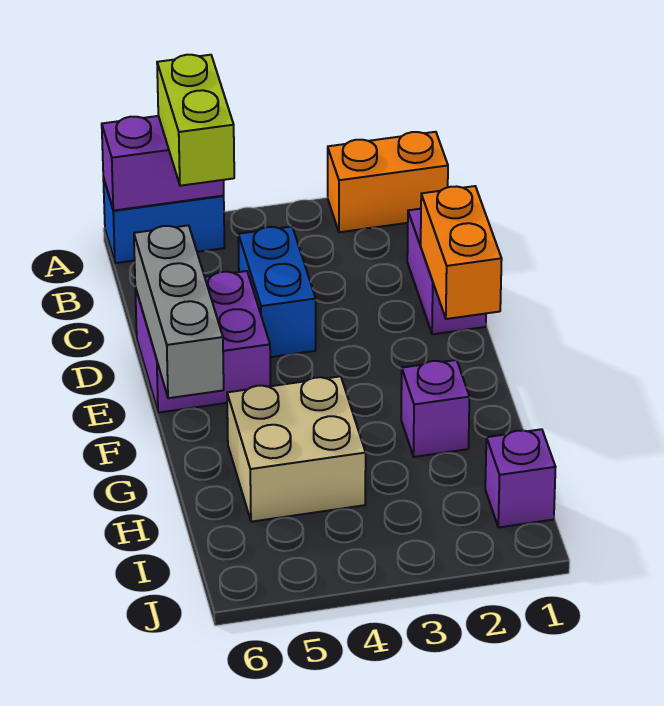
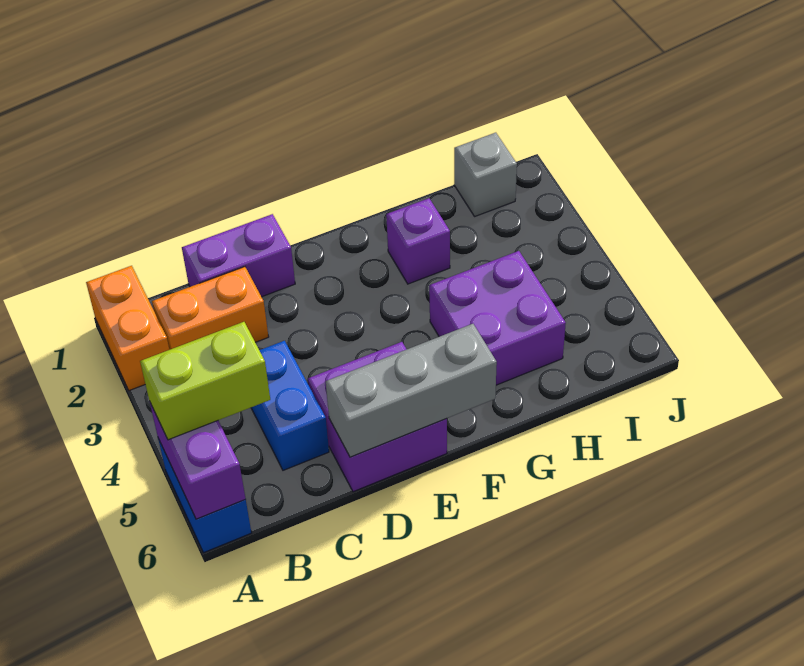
blue 1x2 brick [238,226,316,357] -> blue 1x2 brick turned to [251,341,329,470]
orange 1x2 brick [421,186,502,319] -> orange 1x2 brick moved to [152,267,269,350]
tan 2x2 brick [227,376,366,522] -> purple 2x2 brick [429,251,566,385]
purple 1x1 brick [485,429,556,528] -> grey 1x1 brick [454,133,517,216]

